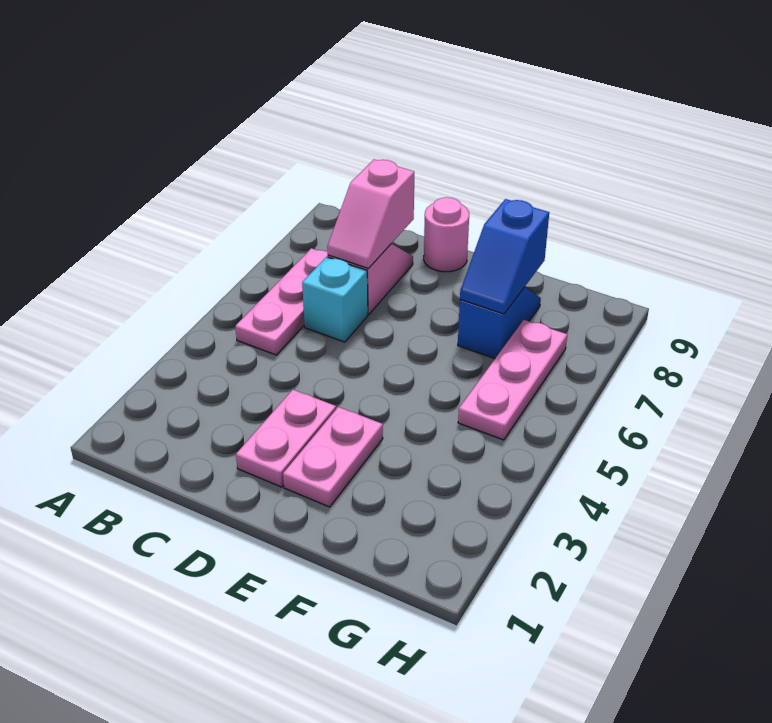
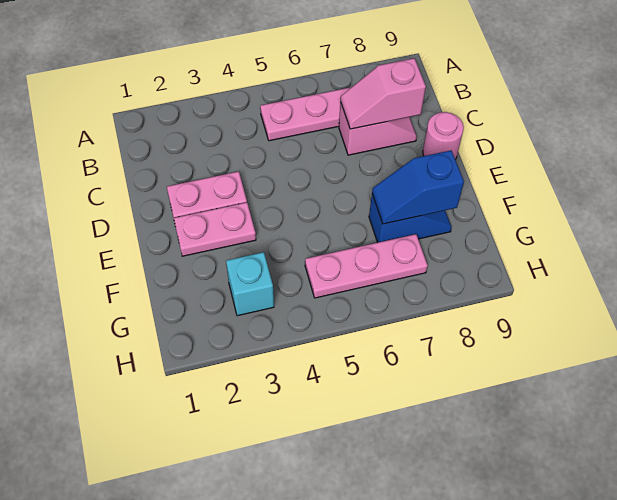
cyan 1x1 brick [302,257,368,342] -> cyan 1x1 brick moved to [226,252,274,316]

